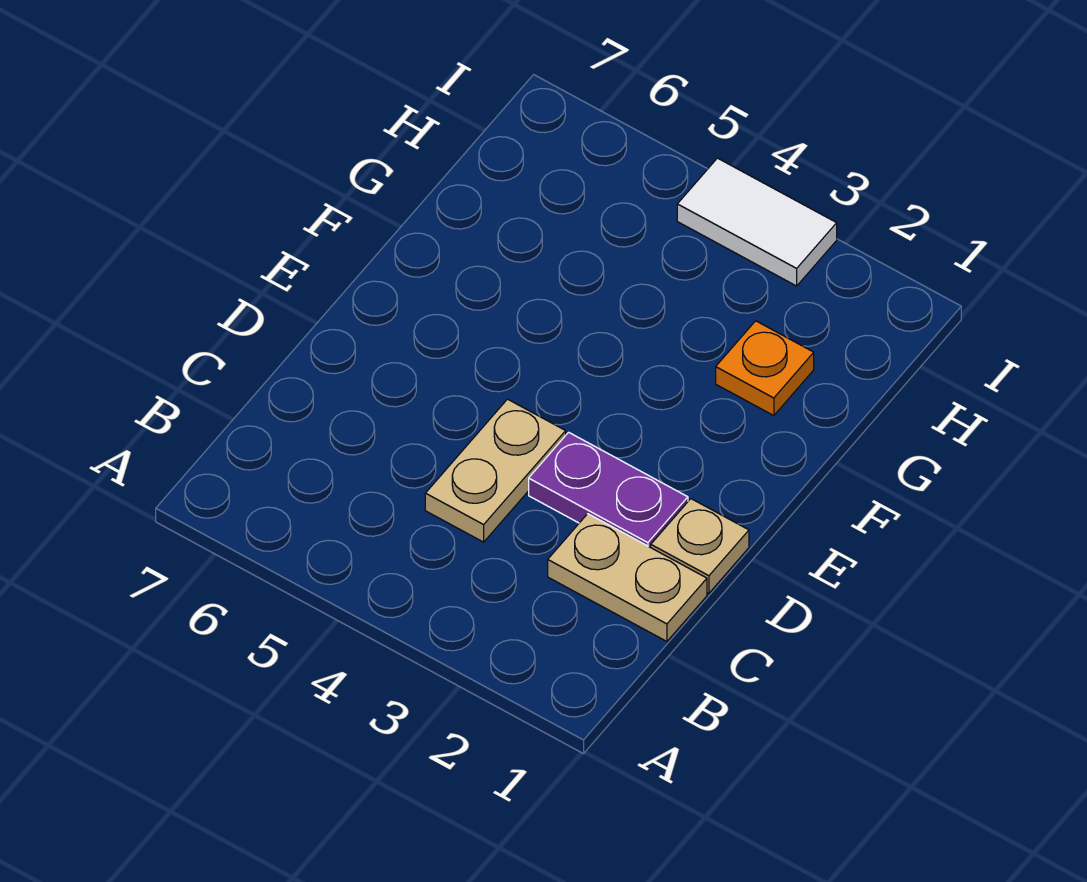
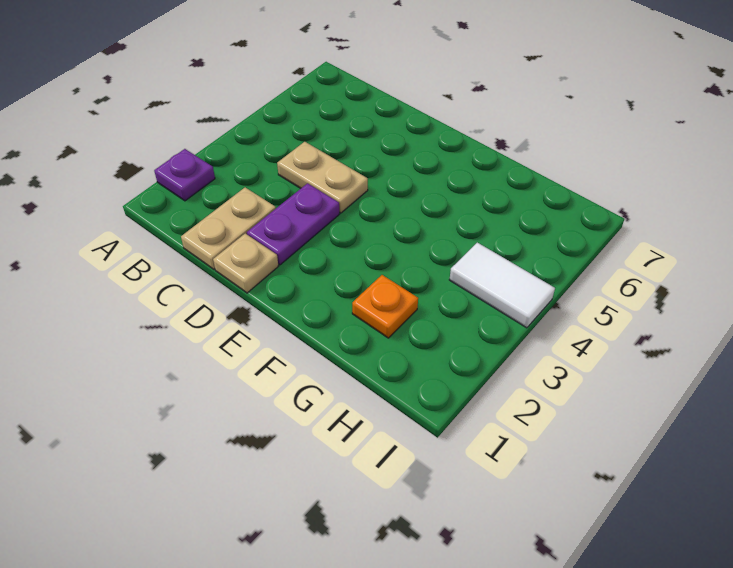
none -> purple 1x1 plate [154,149,215,201]
white 1x2 tile [677,158,837,286] -> white 1x2 tile turned to [449,243,555,328]

